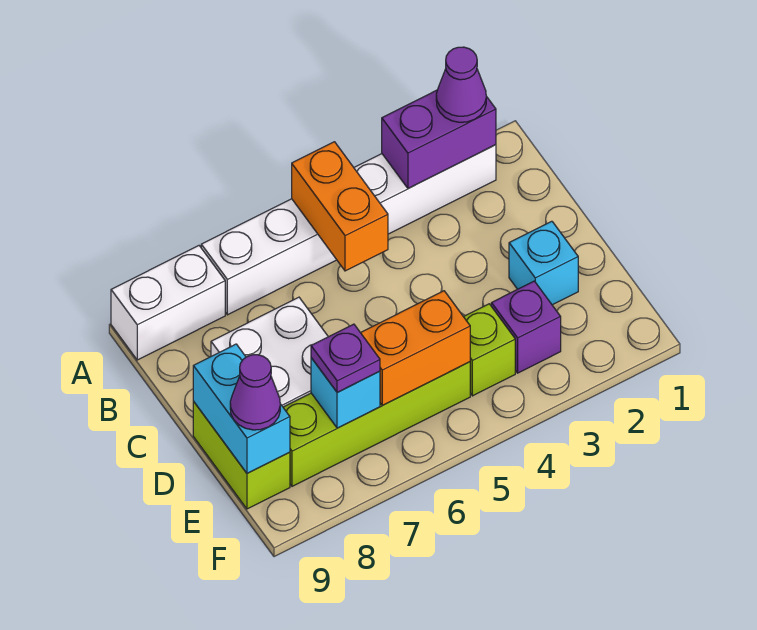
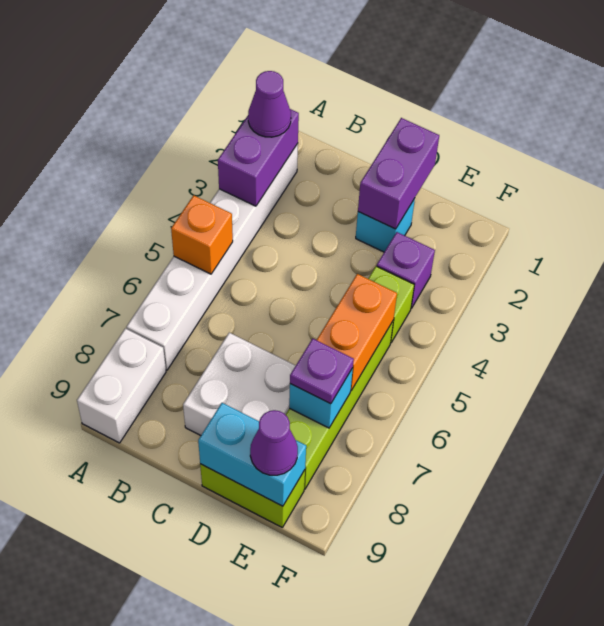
orange 1x2 brick [292,142,388,271] -> orange 1x1 brick [171,195,233,274]
none -> purple 1x2 brick [358,118,439,229]

